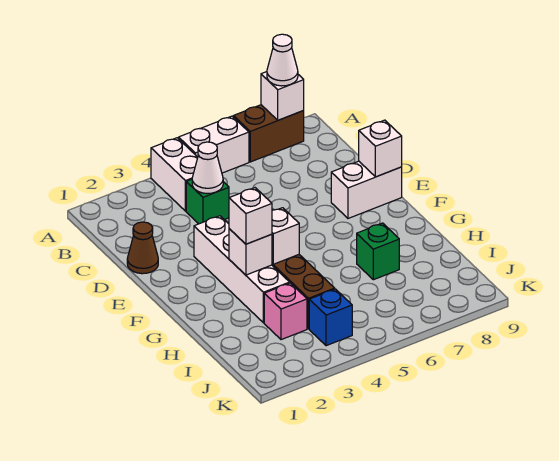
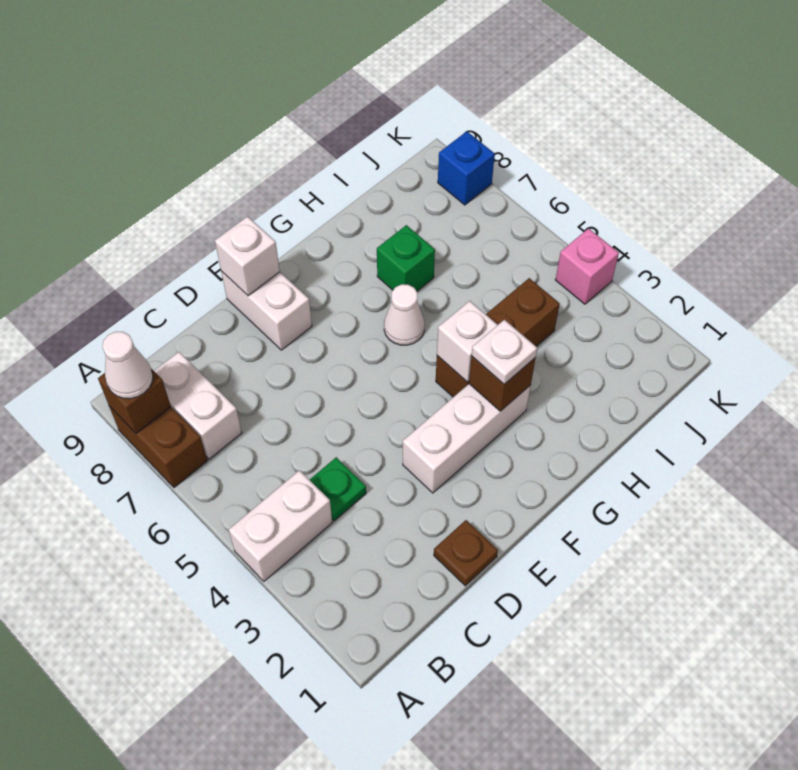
white 1x2 brick [179,116,249,173] -> white 1x2 brick moved to [154,352,242,459]
white 1x1 brick [261,72,304,120] -> brown 1x1 brick [98,369,171,433]
green 1x1 brick [186,179,229,224] -> green 1x1 plate [310,457,366,521]
white 1x1 cone [192,142,223,193] -> white 1x1 cone moved to [384,284,425,345]
brown 1x1 cone [127,222,158,274] -> brown 1x1 plate [434,520,498,586]
white 1x4 brick [194,216,290,323] -> white 1x3 brick [403,384,531,493]
white 1x1 brick [229,229,272,275] -> brown 1x1 brick [469,357,536,411]
white 1x1 brick [229,188,272,244] -> white 1x1 plate [472,320,537,384]
pink 1x1 brick [264,283,307,340] -> pink 1x1 brick moved to [555,229,619,304]
blue 1x1 brick [309,289,352,346] -> blue 1x1 brick moved to [438,131,495,205]

